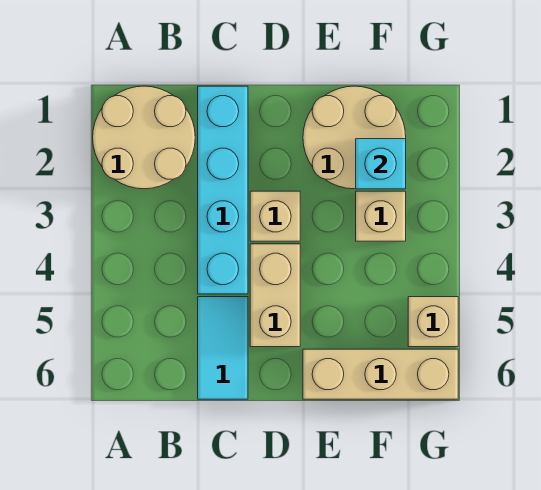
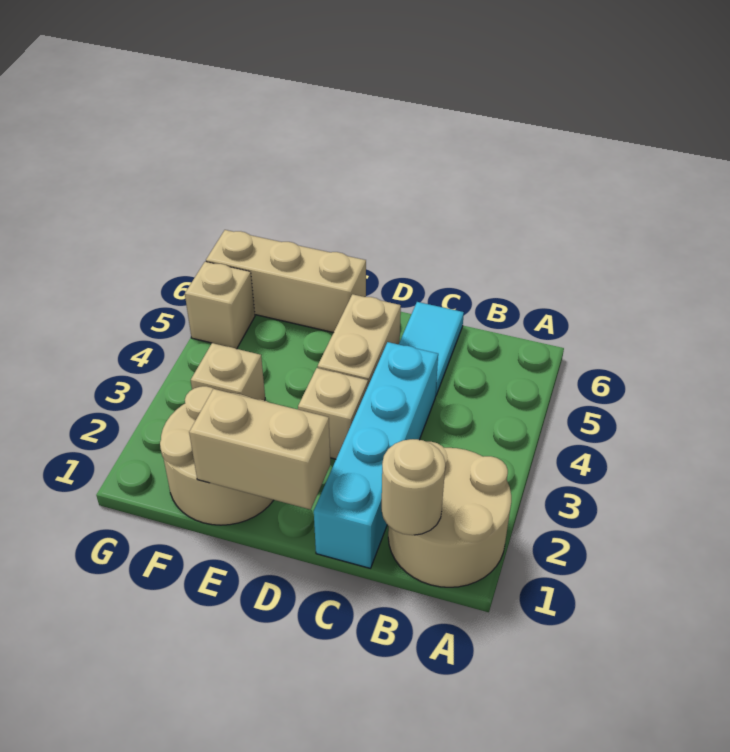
none -> tan 1x1 round brick [382,439,445,535]
none -> tan 1x2 brick [189,389,330,509]
cyan 1x1 brick [356,139,406,189] -> none

